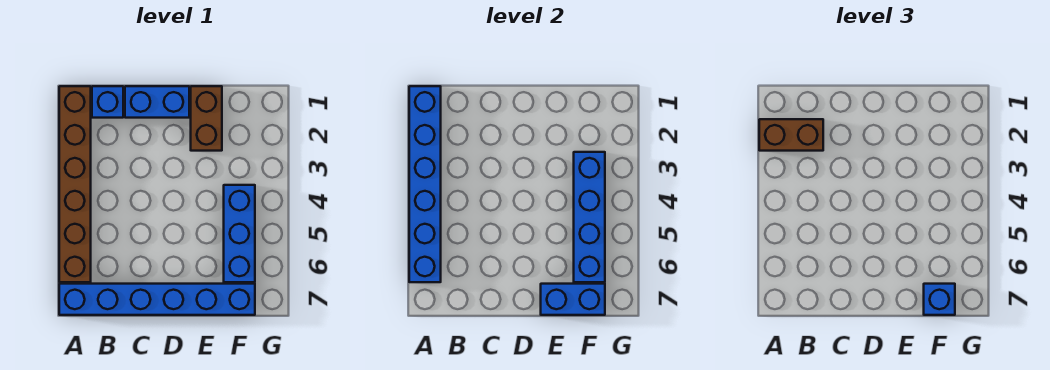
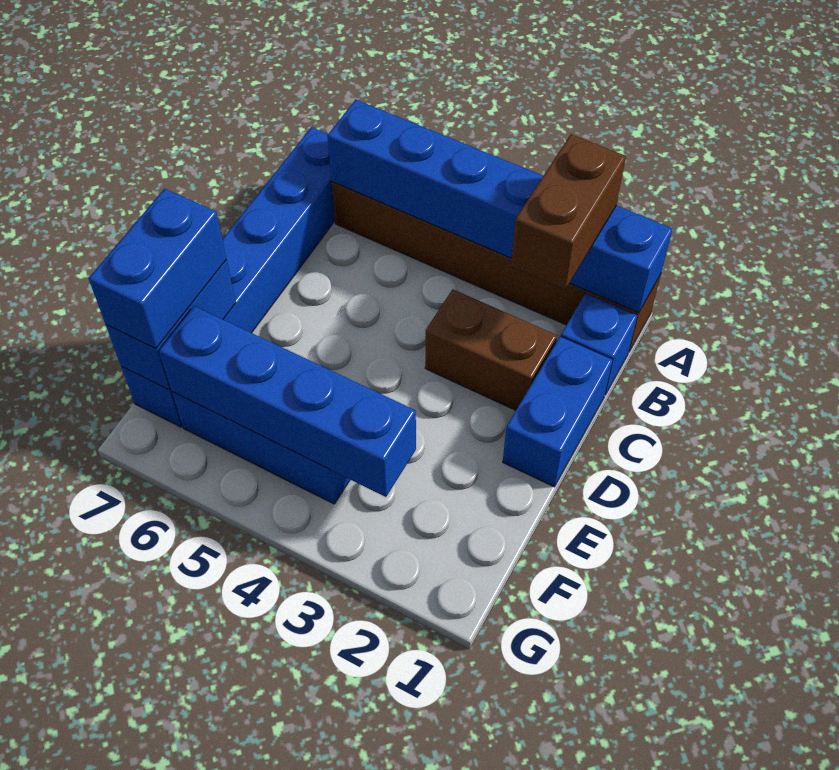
brown 1x2 brick [191,86,222,151] -> brown 1x2 brick moved to [425,289,557,410]
blue 1x1 brick [924,284,955,315] -> blue 1x2 brick [89,189,226,349]

